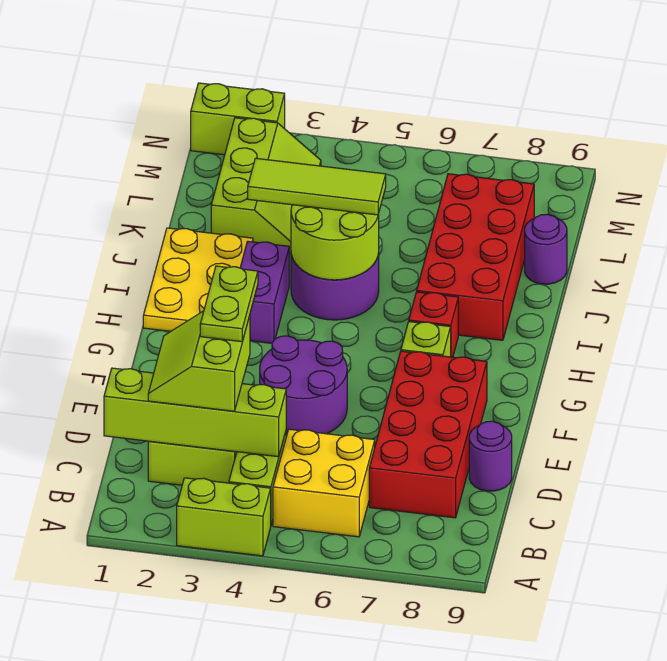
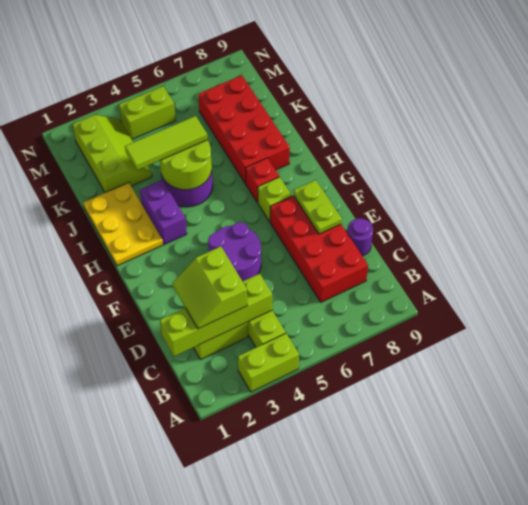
yellow 2x2 brick [273,429,375,537] -> none
lime 1x2 plate [200,266,258,342] -> lime 1x2 plate moved to [294,180,342,234]
purple 1x1 round brick [525,214,567,284] -> none
lime 1x2 brick [191,83,285,155] -> lime 1x2 brick moved to [119,86,176,139]

